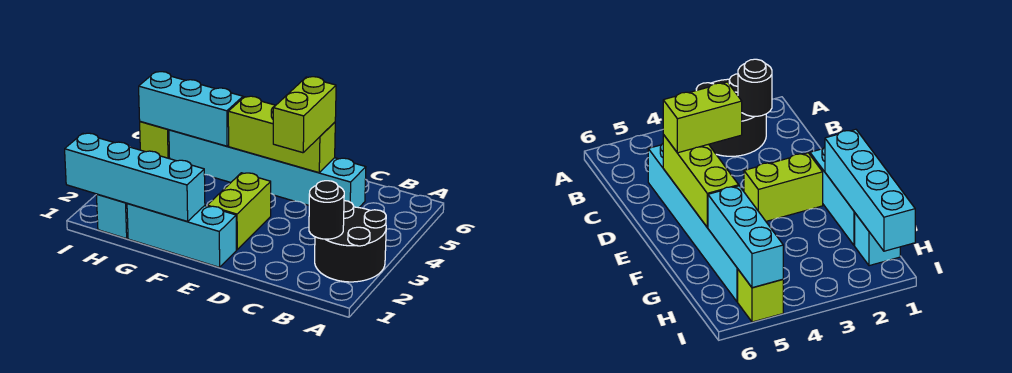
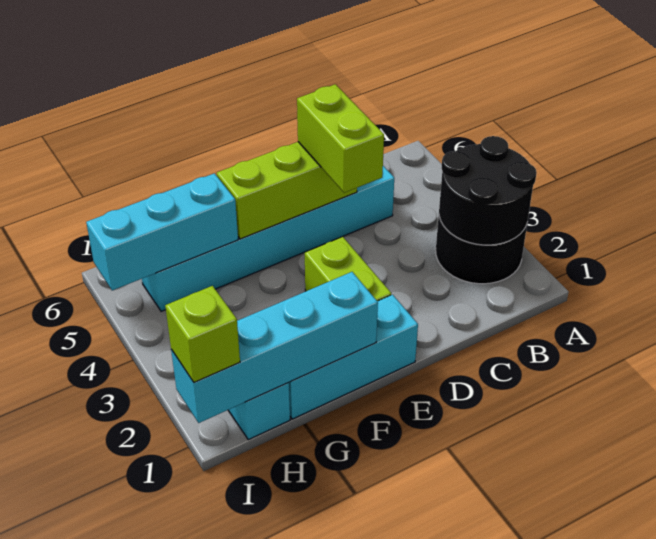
black 1x1 round brick [309,181,344,239] -> black 2x2 round brick [439,136,537,245]
lime 1x1 brick [140,122,170,159] -> lime 1x1 brick moved to [165,286,240,383]

